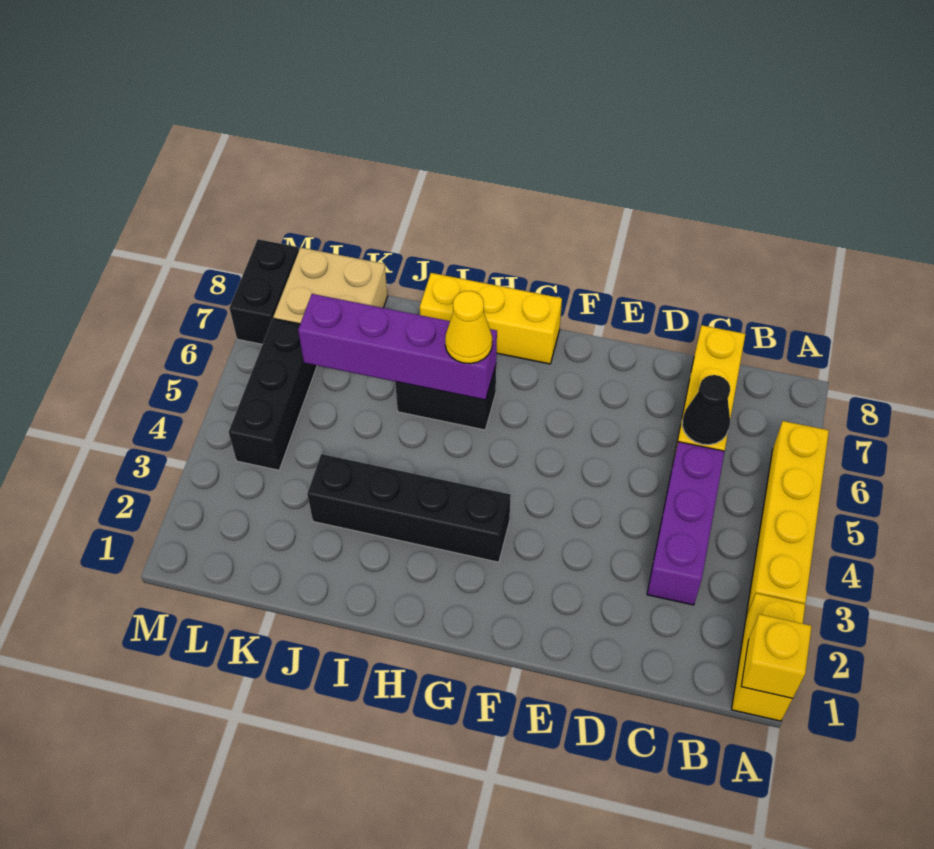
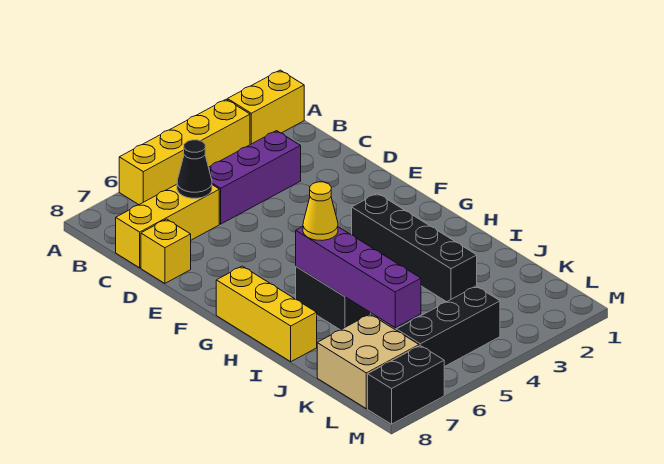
yellow 1x1 brick [741,614,812,699] -> yellow 1x1 brick moved to [141,219,191,283]

